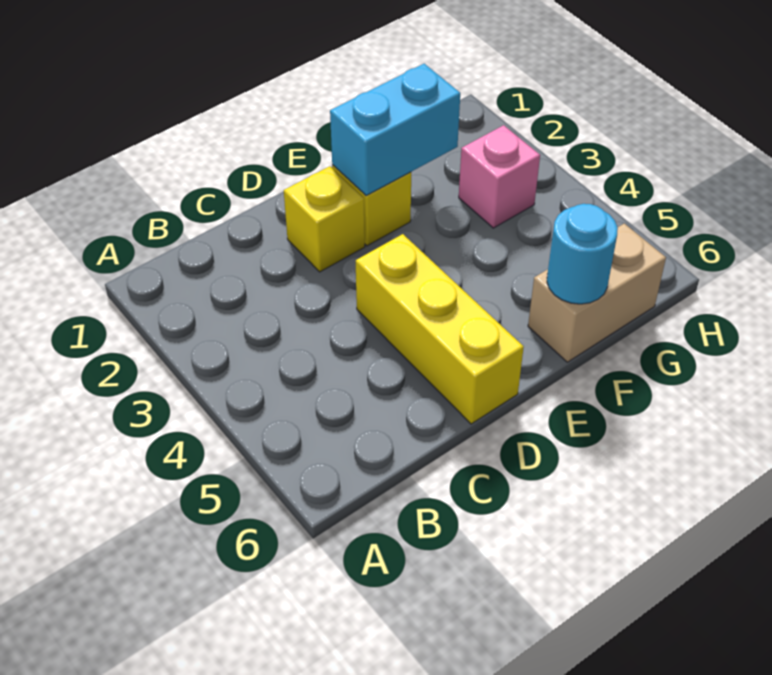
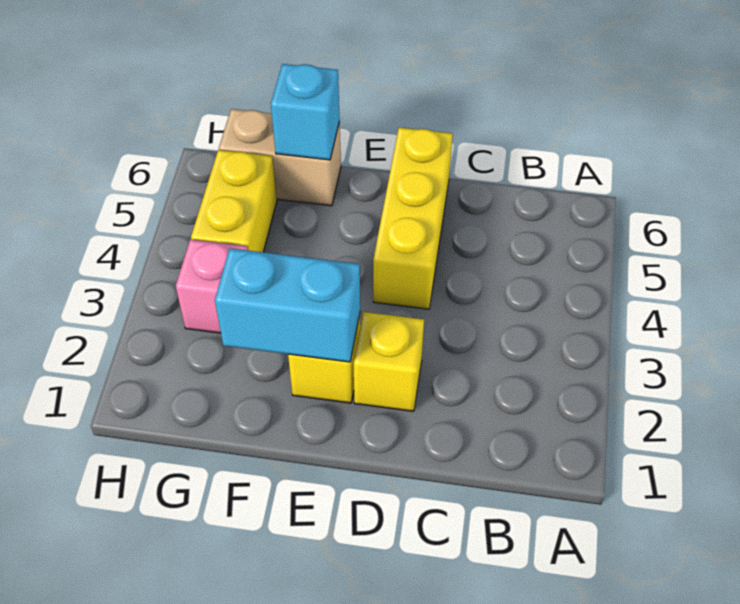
cyan 1x1 round brick [547,204,618,304] -> cyan 1x1 brick [271,64,340,160]
none -> yellow 1x2 brick [191,150,277,252]

